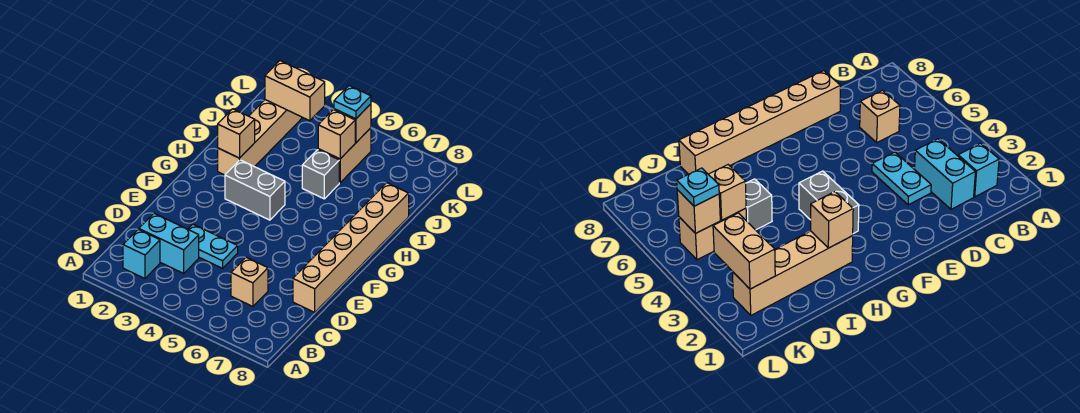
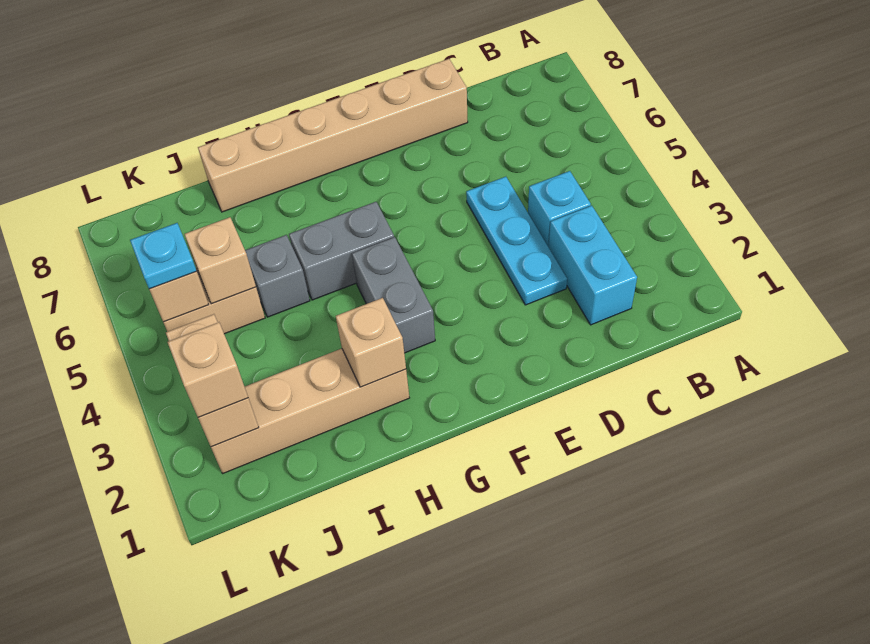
cyan 1x1 brick [123,229,160,279] -> cyan 1x1 brick moved to [528,171,591,247]
tan 1x1 brick [231,257,268,306] -> tan 1x1 brick moved to [168,322,248,418]
cyan 1x2 plate [188,224,238,268] -> cyan 1x3 plate [466,177,567,305]
none -> grey 1x2 brick [289,202,394,300]

